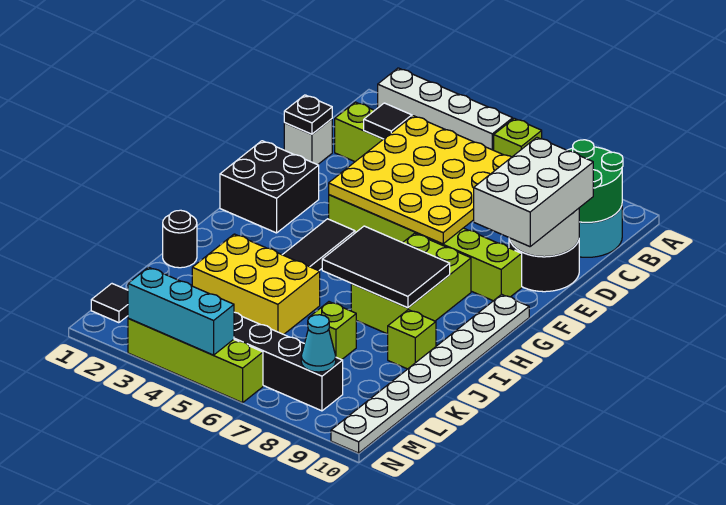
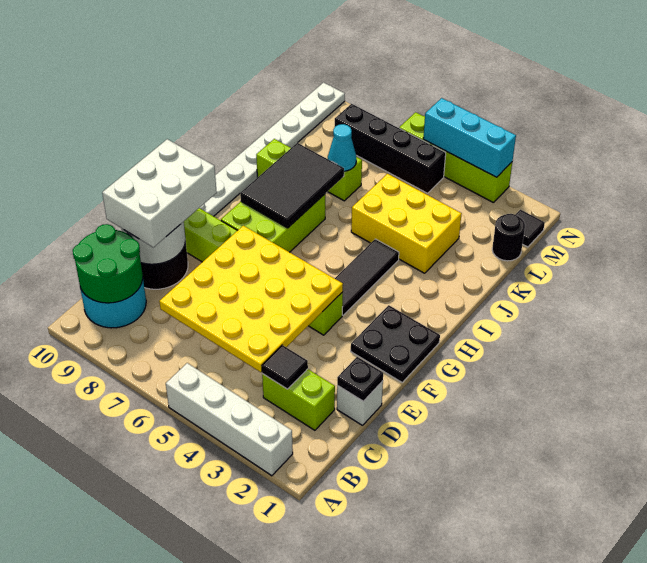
lime 1x1 brick [494,118,542,157] -> none
black 2x2 brick [220,141,319,233] -> black 2x2 plate [351,305,440,382]
black 2x3 tile [322,226,450,308] -> black 2x3 tile turned to [240,143,344,228]
black 1x1 round brick [163,210,197,268] -> black 1x1 round brick moved to [492,214,525,261]
cyan 1x1 cone [301,315,336,372] -> cyan 1x1 cone moved to [328,124,356,171]

